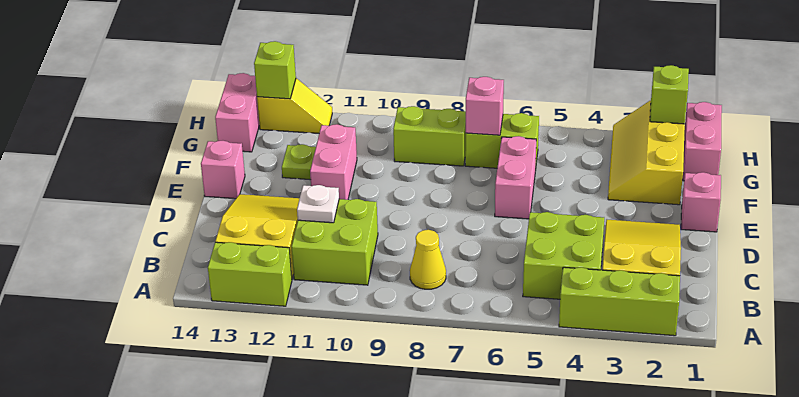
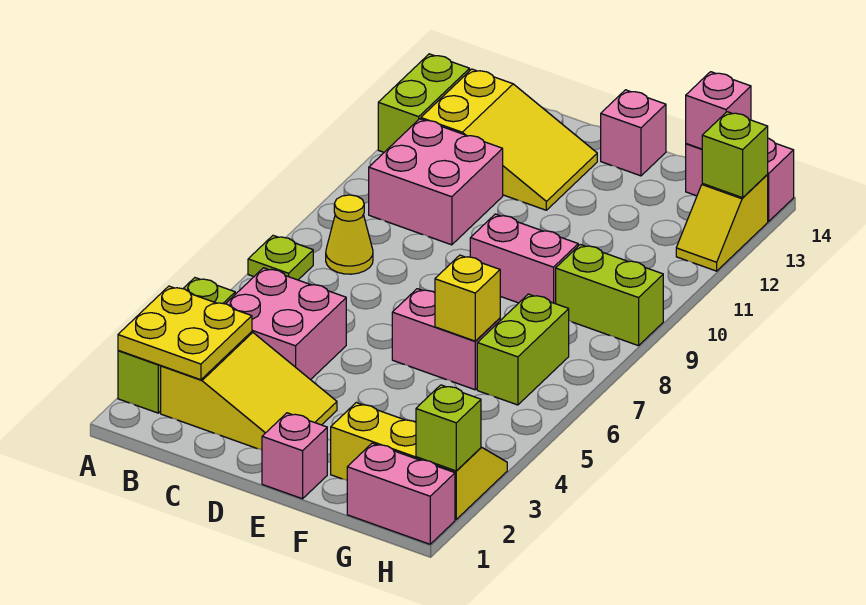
none -> yellow 2x2 plate [118,286,252,380]
lime 2x2 brick [523,212,604,299] -> pink 2x2 brick [226,268,346,380]
lime 2x2 brick [292,199,378,285] -> pink 2x2 brick [369,119,503,245]
white 1x1 plate [297,185,339,223] -> none
pink 1x2 brick [310,124,357,200] -> pink 1x2 brick moved to [470,214,578,304]
none -> yellow 1x1 brick [435,255,500,341]
lime 1x1 plate [282,144,316,180] -> lime 1x1 plate moved to [248,235,313,280]
pink 1x1 brick [466,77,504,135] -> pink 1x1 brick moved to [686,72,751,149]
lime 1x2 brick [393,106,466,166] -> lime 1x2 brick turned to [556,245,663,346]

